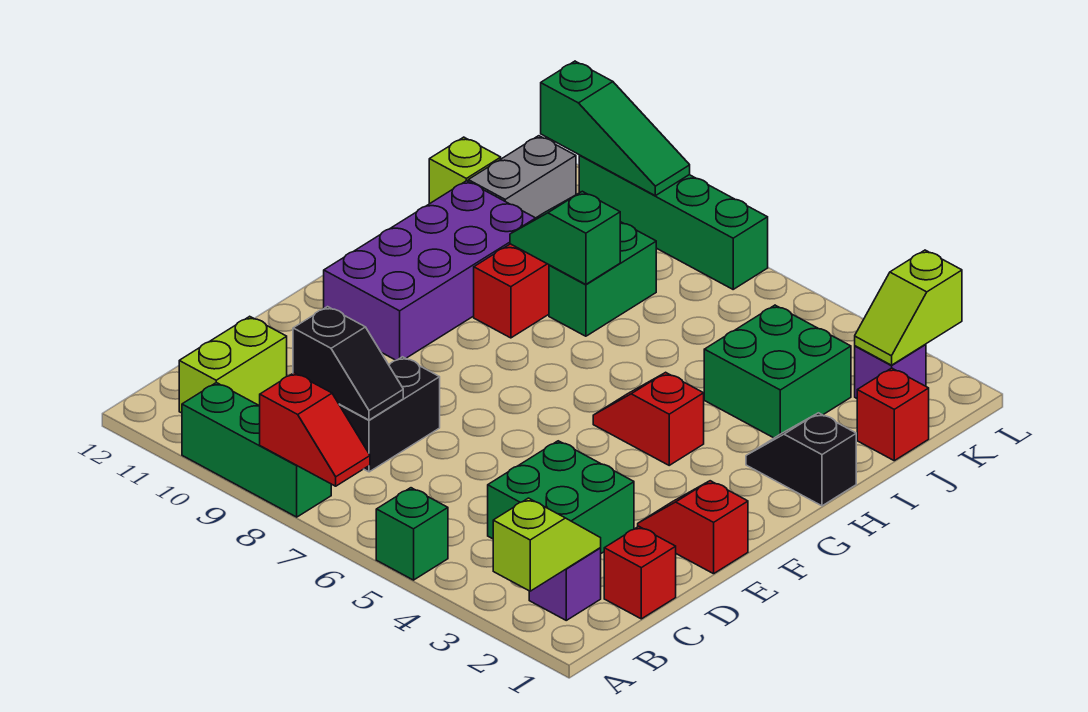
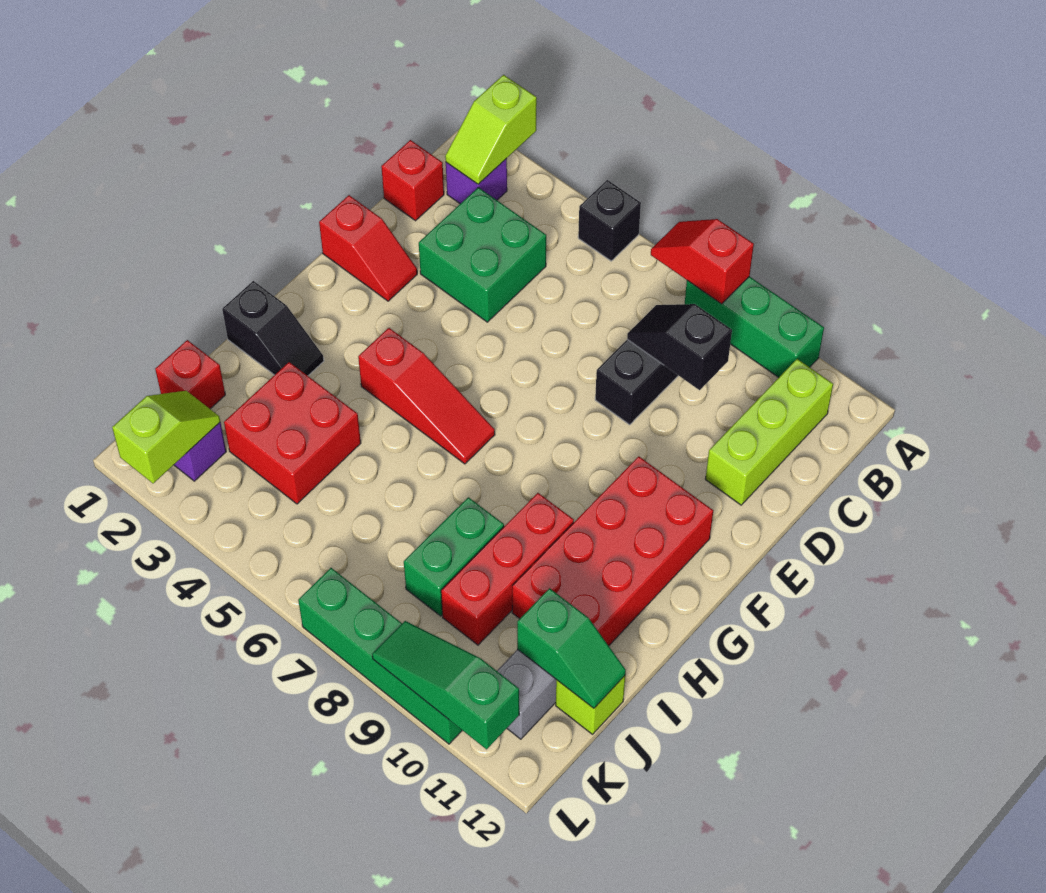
green 1x1 brick [376,488,448,580] -> black 1x1 brick [578,180,641,261]
lime 1x2 brick [179,316,287,413] -> lime 1x3 brick [705,359,833,505]
purple 2x4 brick [324,181,535,360] -> red 2x4 brick [512,456,713,646]
red 1x2 slope [593,372,704,465] -> red 1x3 slope [358,328,495,464]
green 2x2 brick [704,305,851,438] -> red 2x2 brick [224,362,361,504]
green 1x2 slope [510,191,620,284] -> green 1x2 slope moved to [517,588,626,708]

